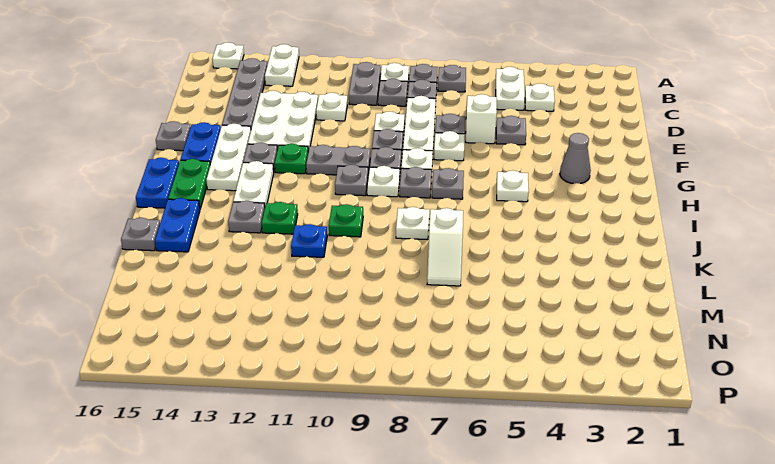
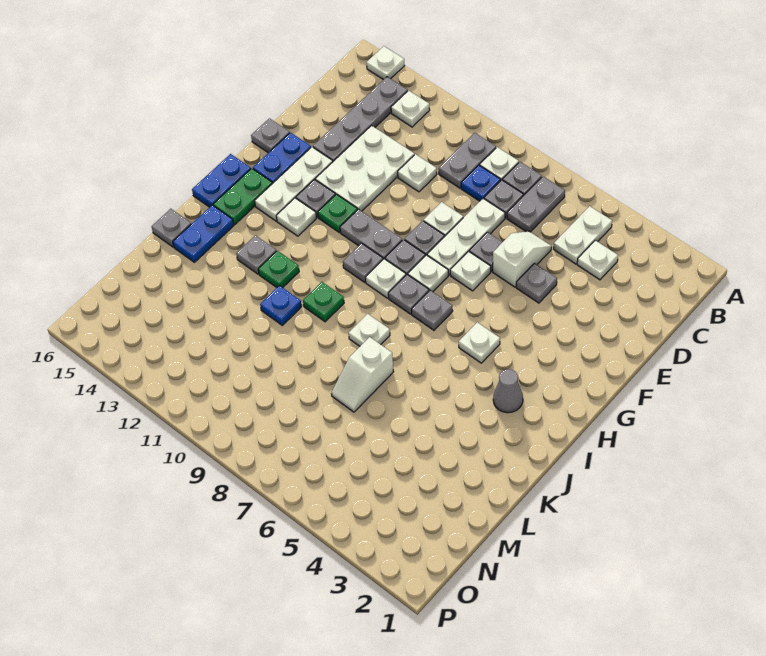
white 1x2 plate [265,44,299,86] -> white 1x1 plate [391,91,430,127]
grey 1x1 plate [438,65,466,92] -> grey 1x2 plate [507,177,565,232]
grey 1x1 plate [378,79,408,106] -> blue 1x1 plate [461,165,501,201]
grey 1x1 cone [560,133,591,184] -> grey 1x1 cone moved to [493,369,523,413]
white 1x2 plate [233,161,274,205] -> white 1x1 plate [276,198,317,236]

